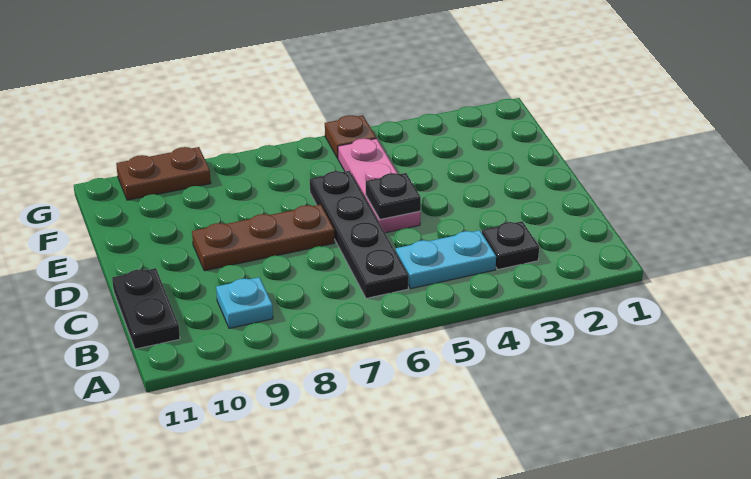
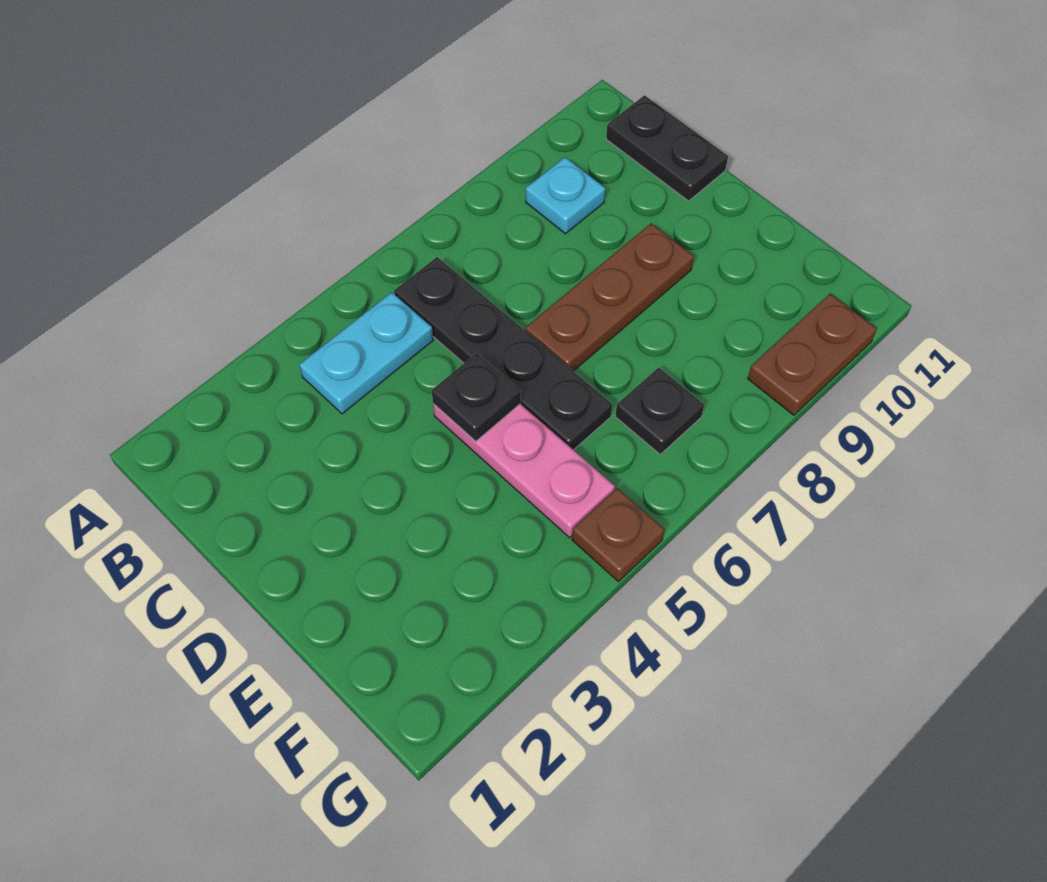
black 1x1 plate [482,221,539,269] -> black 1x1 plate moved to [615,367,704,454]

